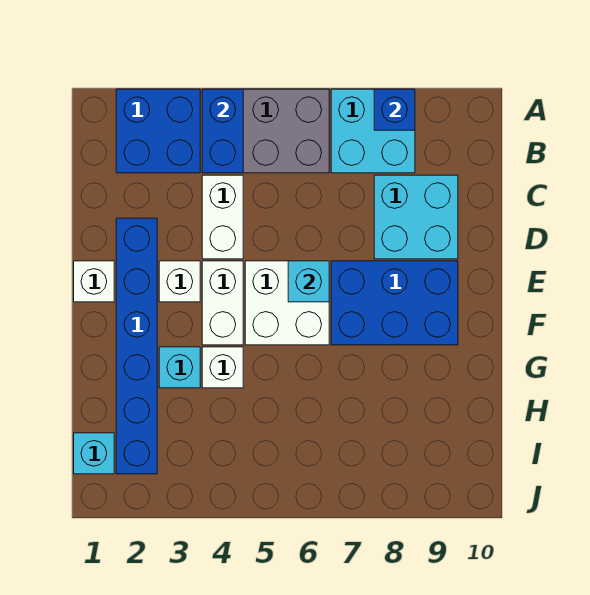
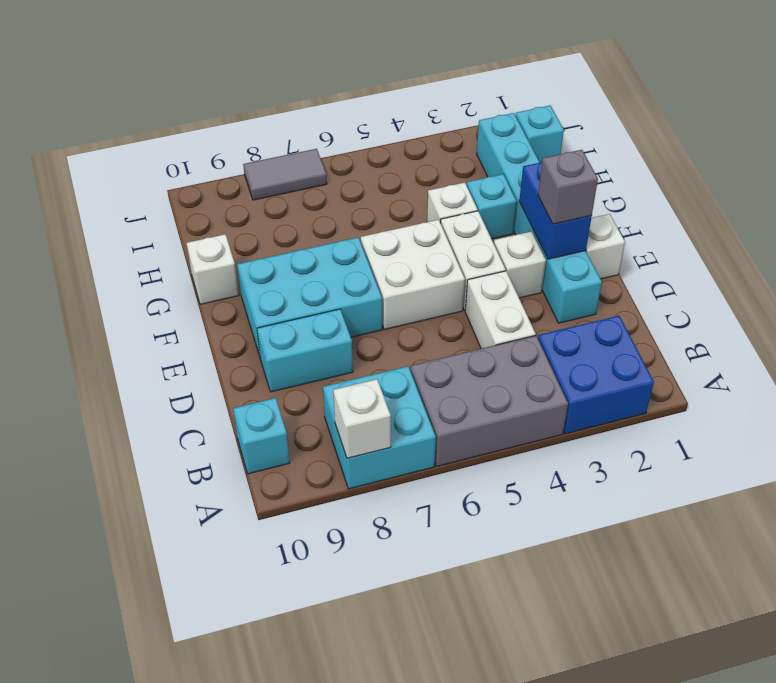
blue 1x2 brick [202,89,243,173] -> blue 1x2 brick moved to [519,162,592,259]
blue 1x1 brick [374,89,415,130] -> white 1x1 brick [333,379,391,458]
cyan 2x2 brick [374,175,458,259] -> cyan 1x2 brick [257,309,353,392]
blue 1x6 brick [116,218,157,474] -> cyan 1x6 brick [477,113,602,323]
none -> grey 1x1 brick [538,150,598,224]
cyan 1x1 brick [288,261,329,302] -> cyan 1x1 brick moved to [233,398,290,474]
blue 2x3 brick [331,261,458,345] -> cyan 2x3 brick [237,237,382,356]
none -> white 1x1 brick [186,234,239,304]
none -> grey 1x2 tile [243,149,327,200]

